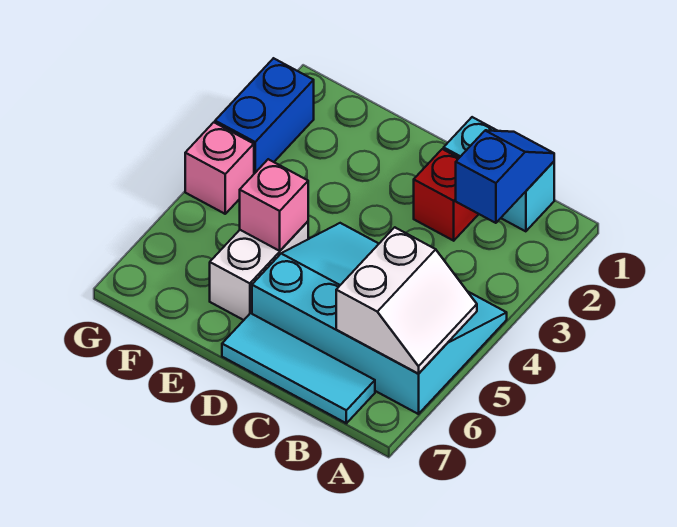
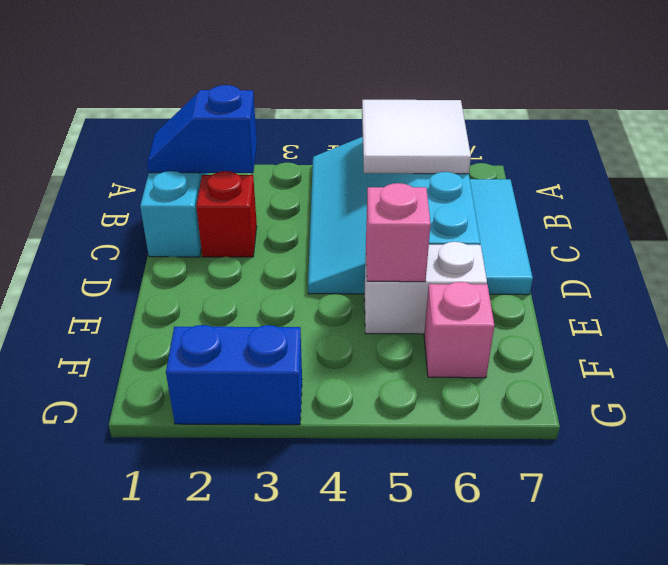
white 2x2 slope [336,227,477,374] -> white 2x2 tile [362,100,471,174]
pink 1x1 brick [185,122,254,214] -> pink 1x1 brick moved to [424,282,494,378]

